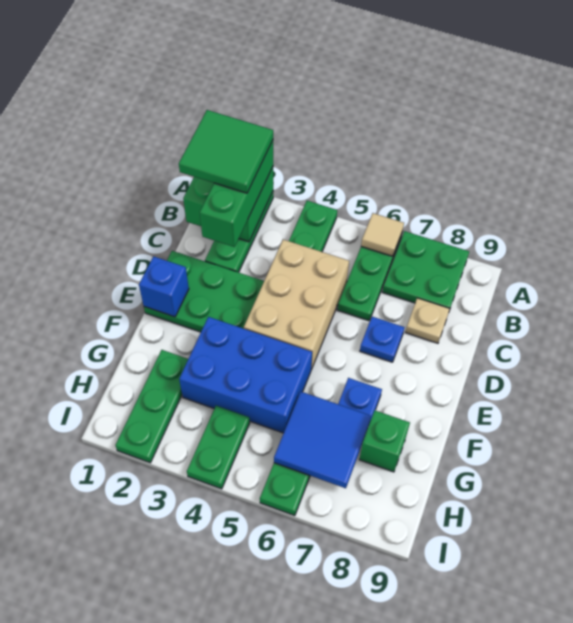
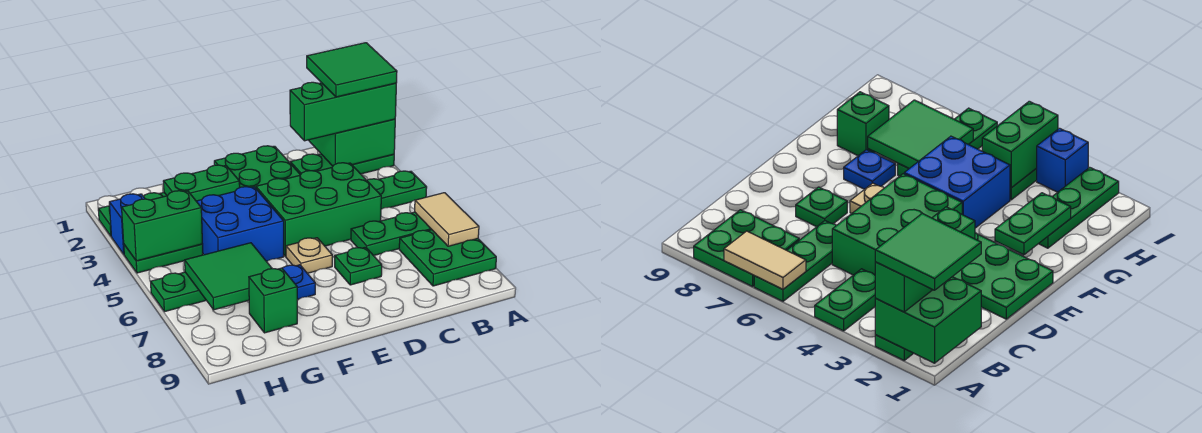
tan 1x1 tile [361,213,404,256] -> tan 1x2 tile [415,193,479,246]
tan 2x3 brick [244,240,349,370] -> green 2x3 brick [256,163,381,256]
tan 1x1 plate [405,298,450,343] -> tan 1x1 plate moved to [286,238,332,273]
blue 1x1 plate [360,317,404,362] -> green 1x1 plate [335,247,382,285]
blue 1x1 brick [139,256,189,317] -> blue 1x1 brick moved to [109,194,145,254]
none -> green 1x2 plate [163,165,240,201]
blue 2x3 brick [179,317,312,433] -> blue 2x2 brick [196,187,284,261]
blue 2x2 tile [274,392,371,488] -> green 2x2 tile [185,243,272,310]
none -> green 1x2 brick [122,191,202,261]

